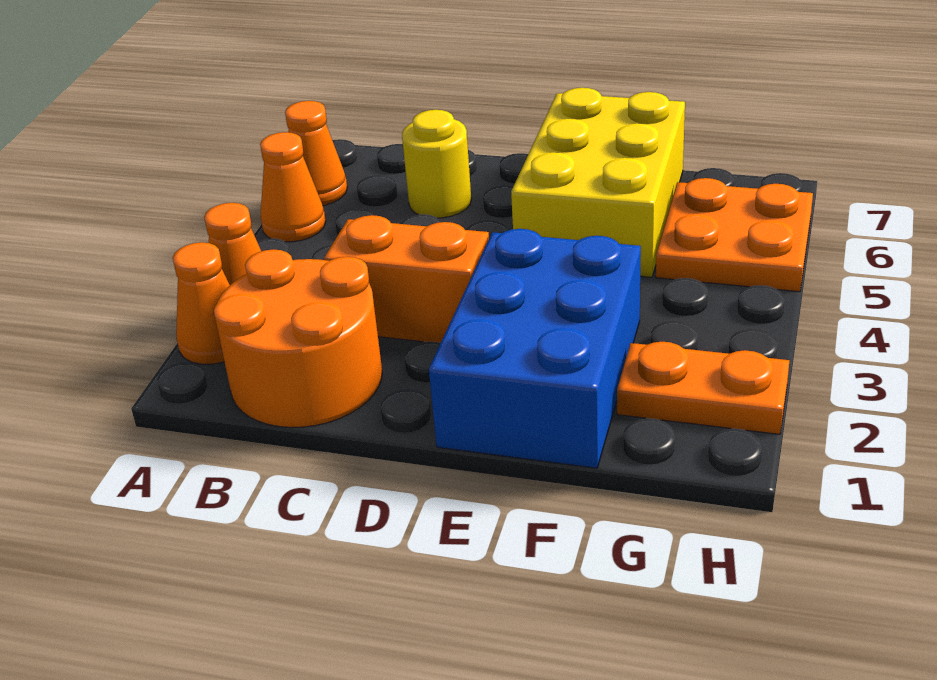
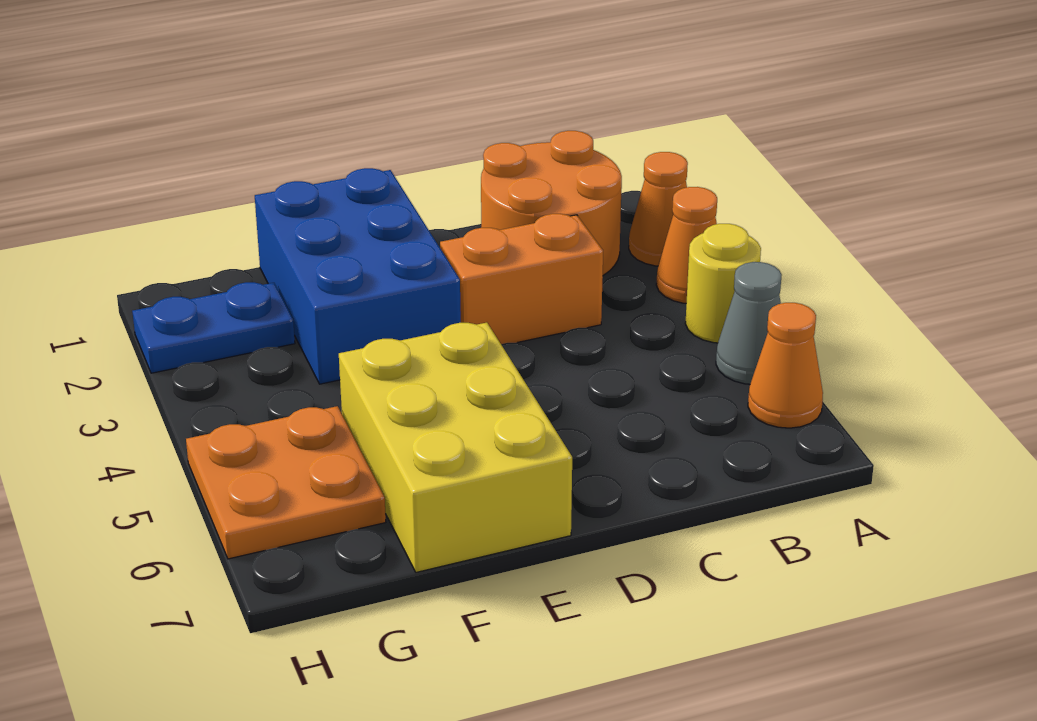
orange 1x1 cone [260,132,326,242] -> grey 1x1 cone [716,262,782,384]
yellow 1x1 round brick [402,110,471,218] -> yellow 1x1 round brick moved to [685,224,761,343]
orange 1x2 plate [617,342,789,434] -> blue 1x2 plate [132,282,295,373]

